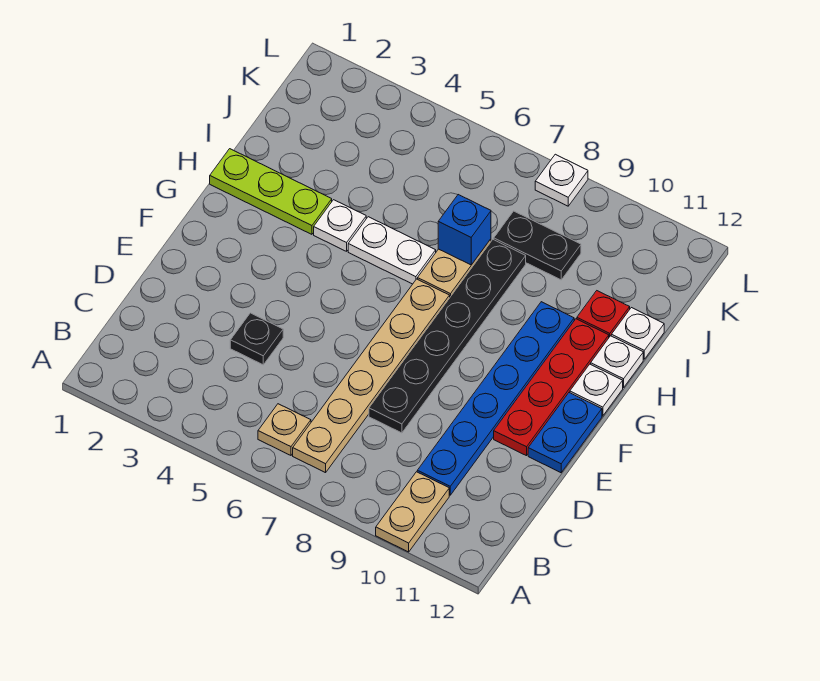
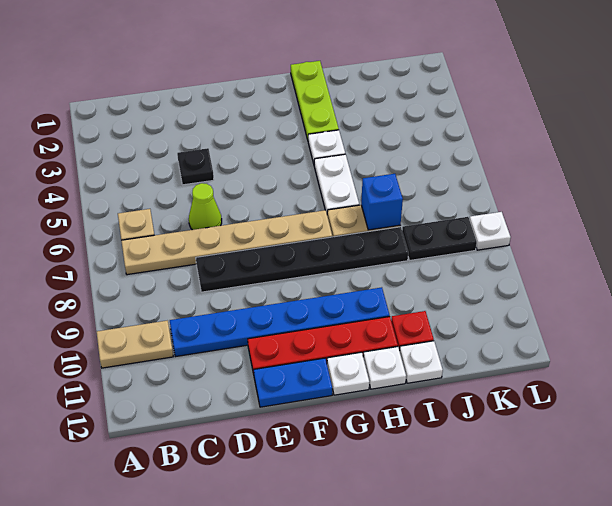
none -> lime 1x1 cone [189,183,222,230]
black 1x2 plate [494,211,581,280] -> black 1x2 plate turned to [402,217,477,260]

